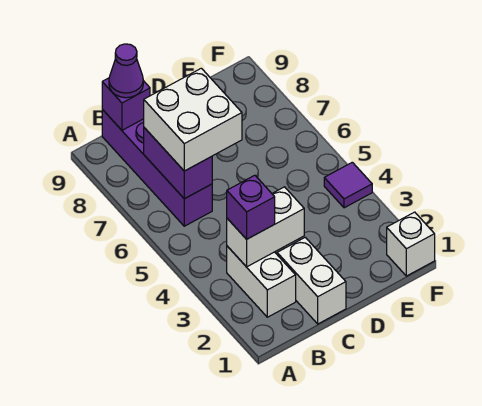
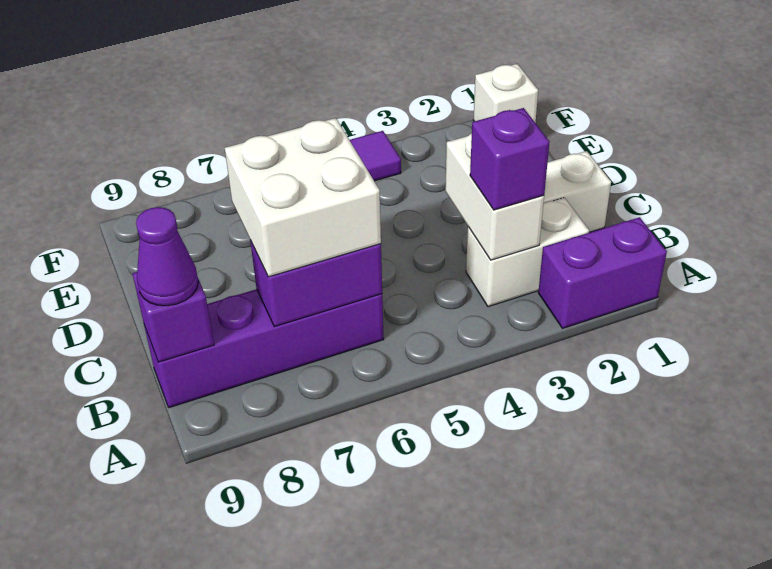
none -> purple 1x2 brick [538,217,667,328]

